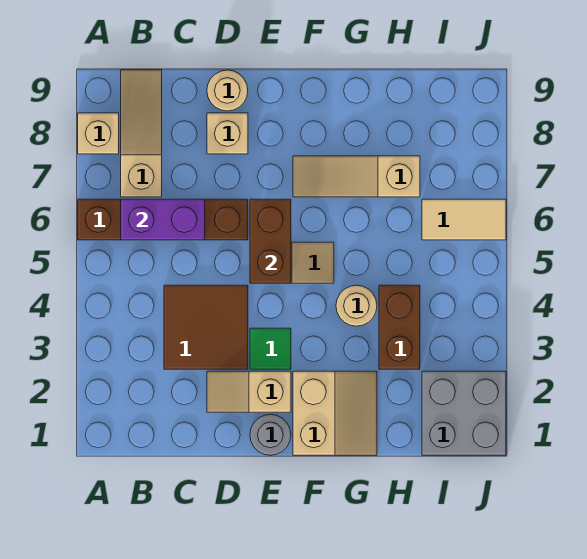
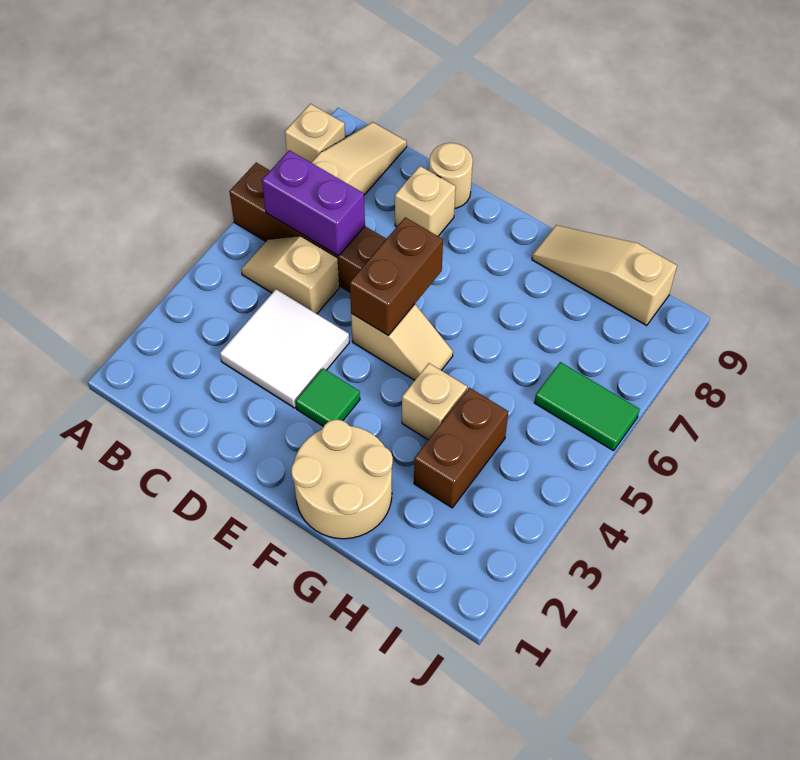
brown 2x2 tile [164,285,248,369] -> white 2x2 tile [220,289,349,408]
tan 1x2 slope [207,371,291,412] -> tan 1x2 slope moved to [241,236,339,314]
grey 1x1 round brick [250,414,291,455] -> none
tan 2x2 slope [293,371,377,455] -> tan 2x2 round brick [291,420,393,539]
tan 1x3 slope [293,156,420,197] -> tan 1x3 slope moved to [532,225,677,326]
tan 1x1 round brick [336,285,377,326] -> tan 1x1 brick [402,363,467,440]
grey 2x2 brick [422,371,506,455] -> none
tan 1x2 tile [422,199,506,240] -> green 1x2 tile [534,362,640,451]

